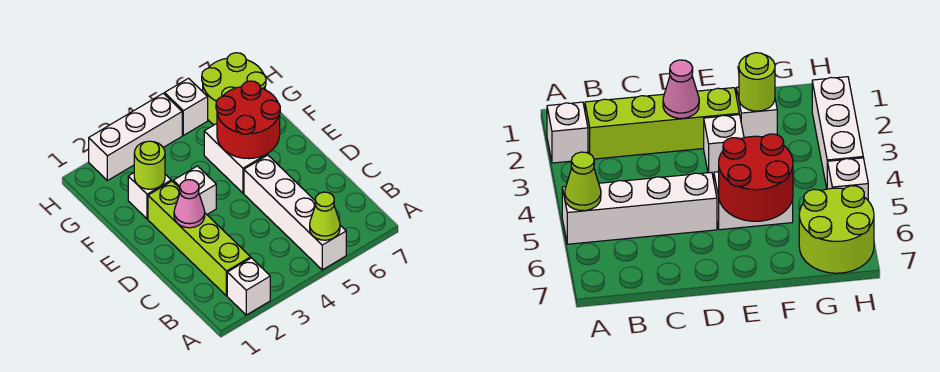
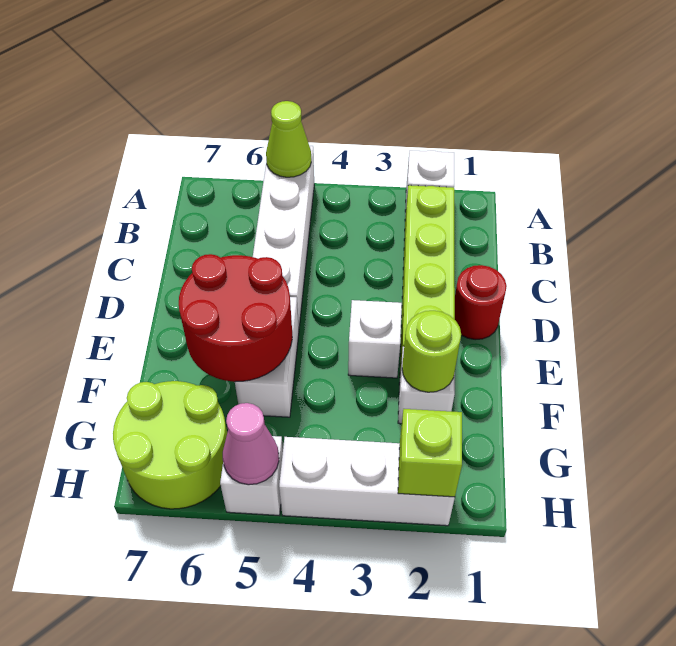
none -> red 1x1 round brick [455,265,507,340]
pink 1x1 cone [174,180,205,228] -> pink 1x1 cone moved to [223,403,279,485]
none -> lime 1x1 brick [398,409,462,497]

